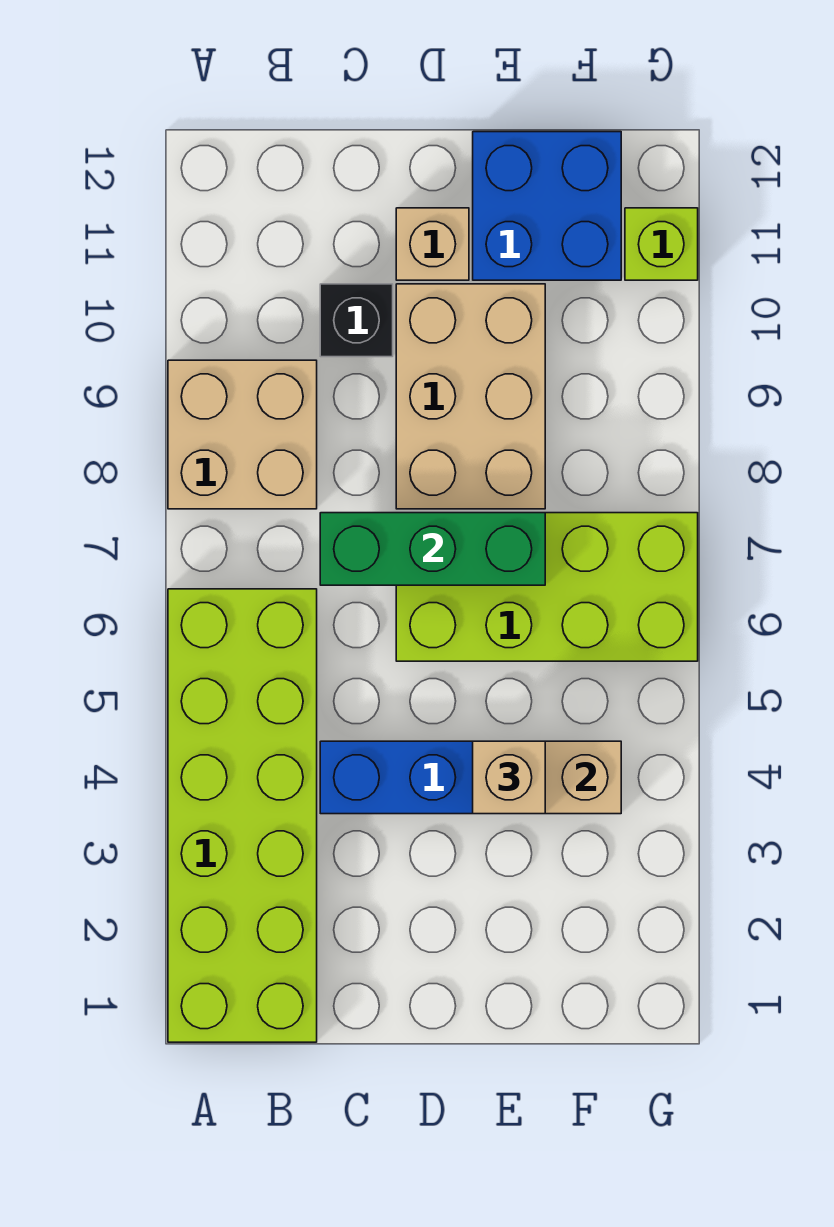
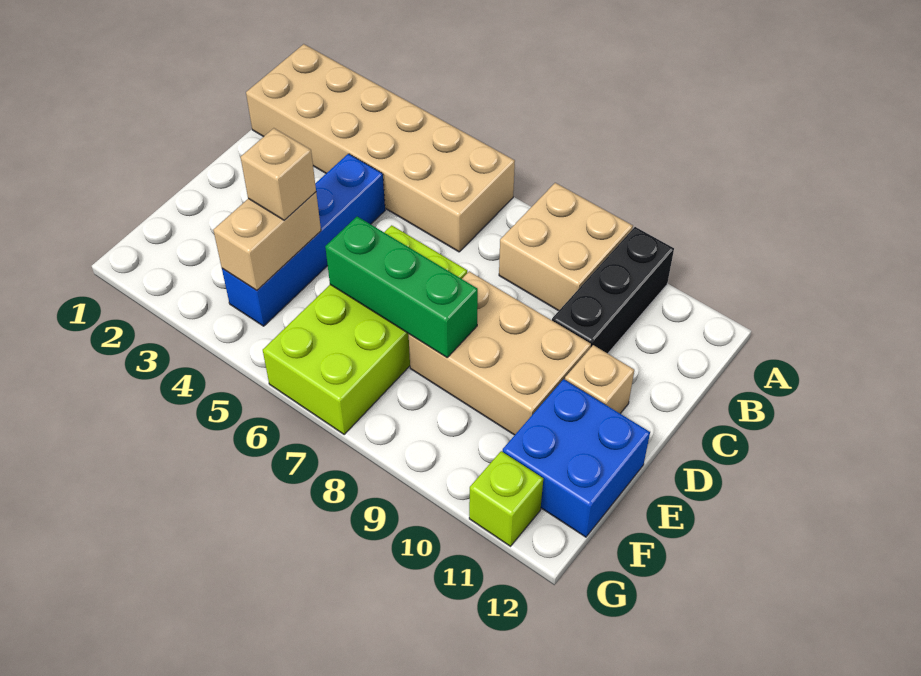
lime 2x6 brick [168,589,317,1042] -> tan 2x6 brick [246,44,515,252]
green 1x3 brick [320,513,545,585] -> green 1x3 brick turned to [325,217,478,357]
black 1x1 brick [320,284,393,357] -> black 1x3 brick [552,227,674,354]

